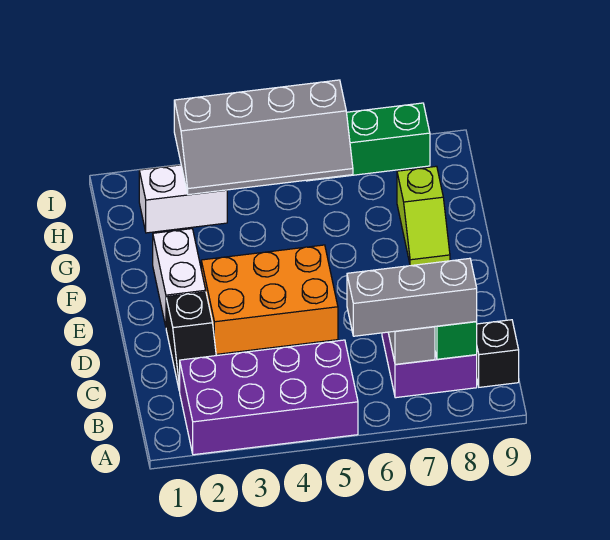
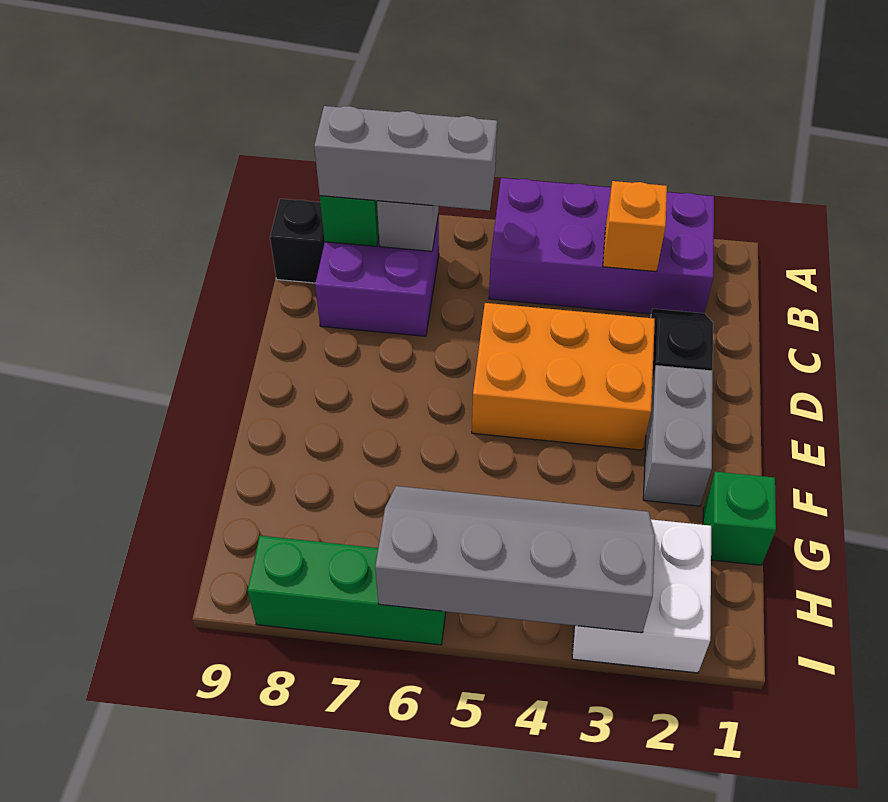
none -> orange 1x1 brick [603,181,667,272]
white 1x2 brick [153,229,206,326] -> grey 1x2 brick [643,365,713,506]
lime 1x2 slope [397,166,450,266] -> none
none -> green 1x1 brick [703,472,776,565]
white 1x2 brick [139,165,227,233] -> white 2x2 brick [572,519,711,673]

